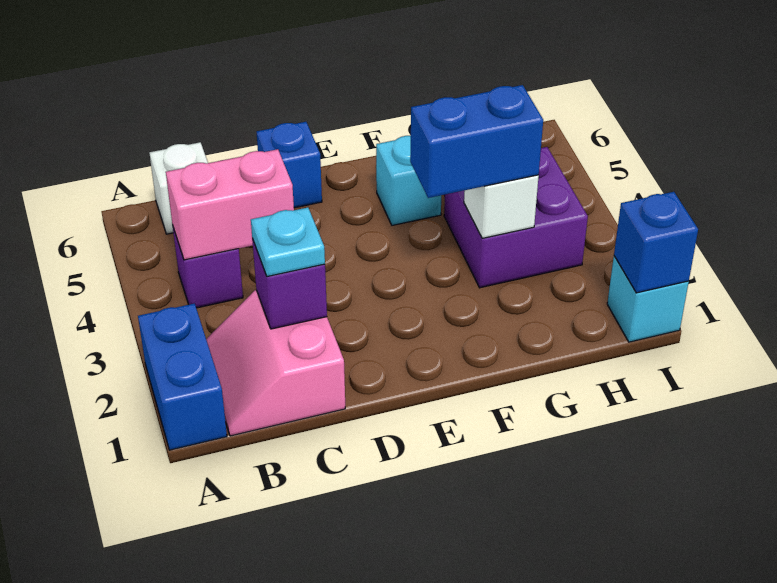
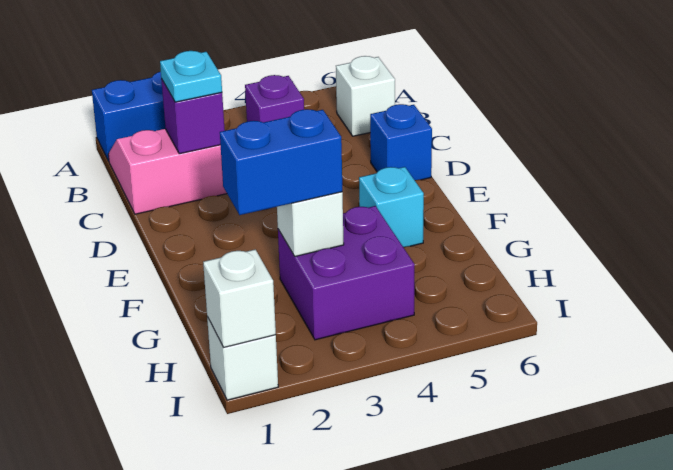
pink 1x2 brick [166,149,294,260] -> none
blue 1x2 brick [410,85,543,198] -> blue 1x2 brick turned to [220,109,342,215]
cyan 1x1 brick [607,256,689,342] -> white 1x1 brick [207,317,278,400]
blue 1x1 brick [614,192,698,293] -> white 1x1 brick [203,249,276,348]

